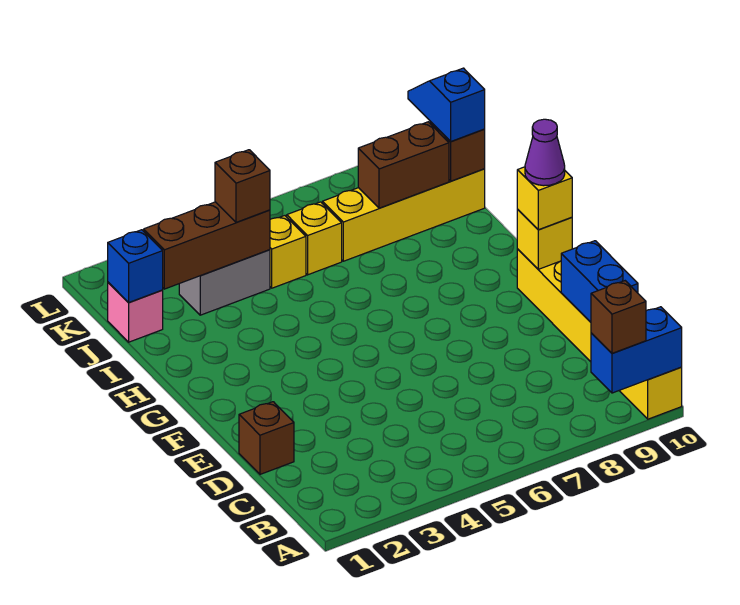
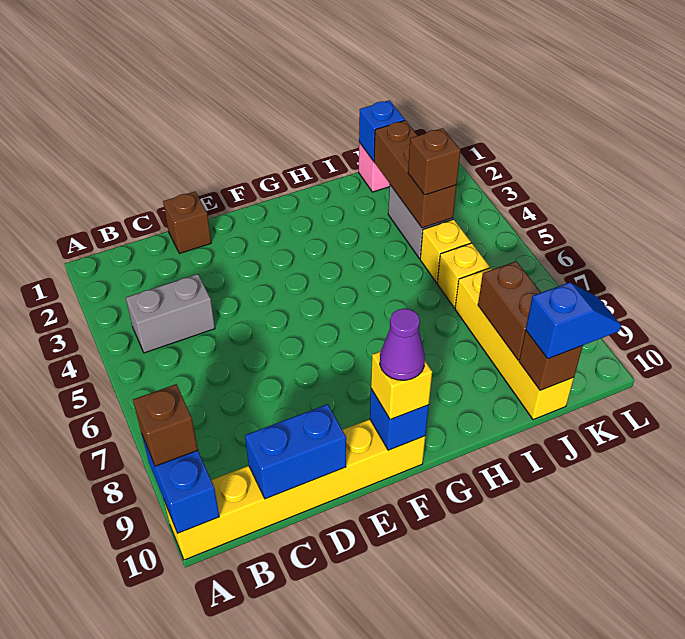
none -> grey 1x2 brick [126,274,215,353]
yellow 1x1 brick [517,210,572,269] -> blue 1x1 brick [370,389,429,450]

